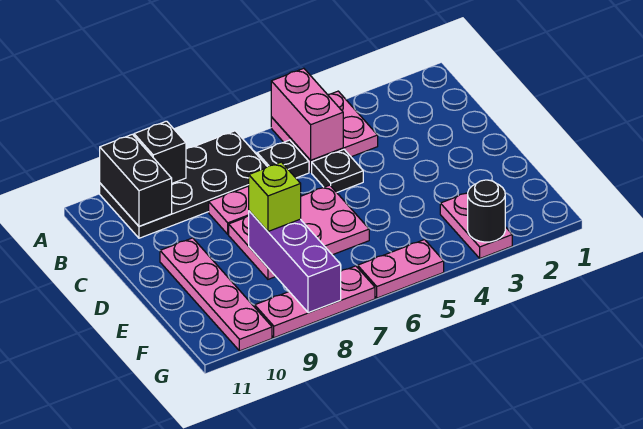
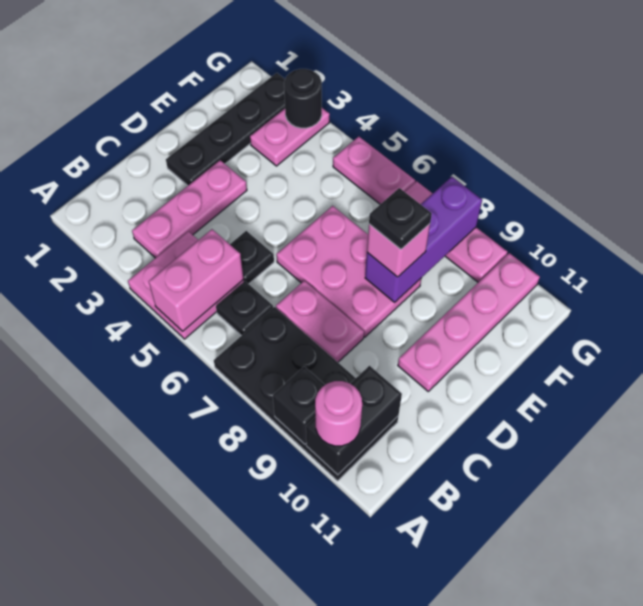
none -> pink 1x1 round brick [315,381,362,446]
none -> pink 1x3 plate [132,160,247,258]
none -> black 1x4 plate [166,73,285,185]
lime 1x1 brick [249,162,301,231] -> pink 1x1 brick [367,224,430,277]
none -> black 1x1 plate [369,188,432,249]

